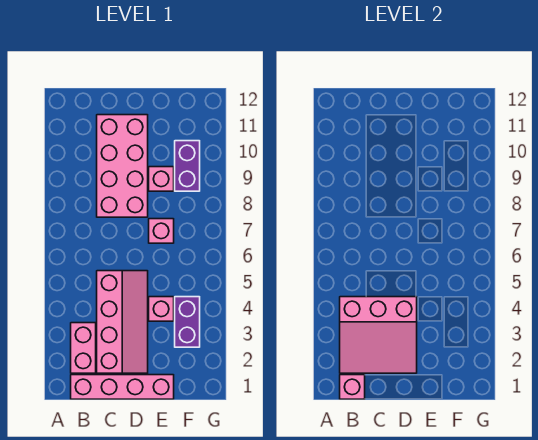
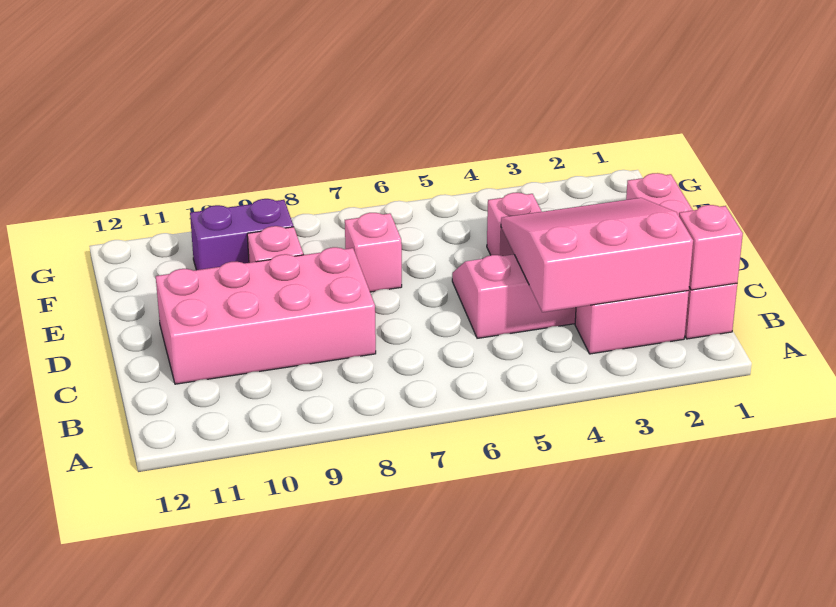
pink 3x3 slope [340,297,417,373] -> pink 3x3 slope turned to [501,198,693,312]
purple 1x2 brick [175,297,200,347] -> none

